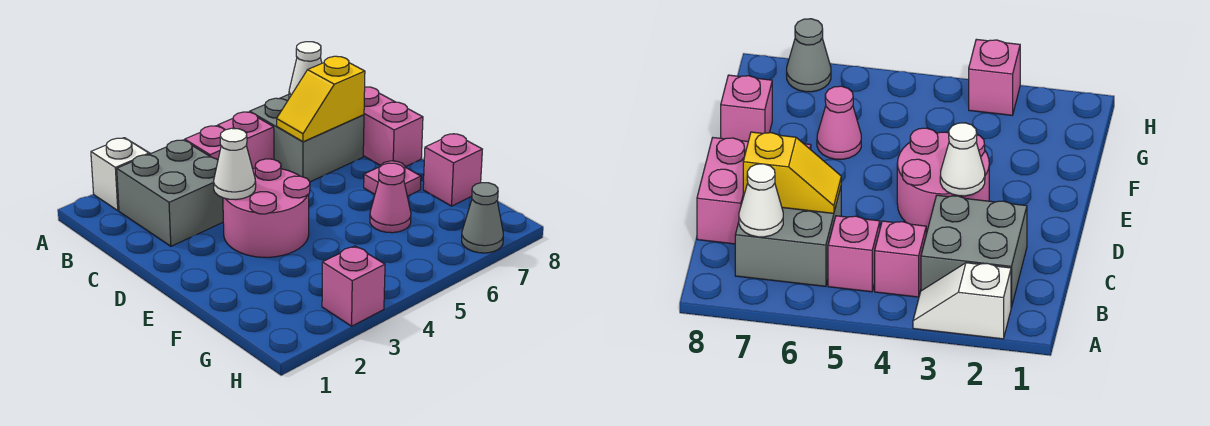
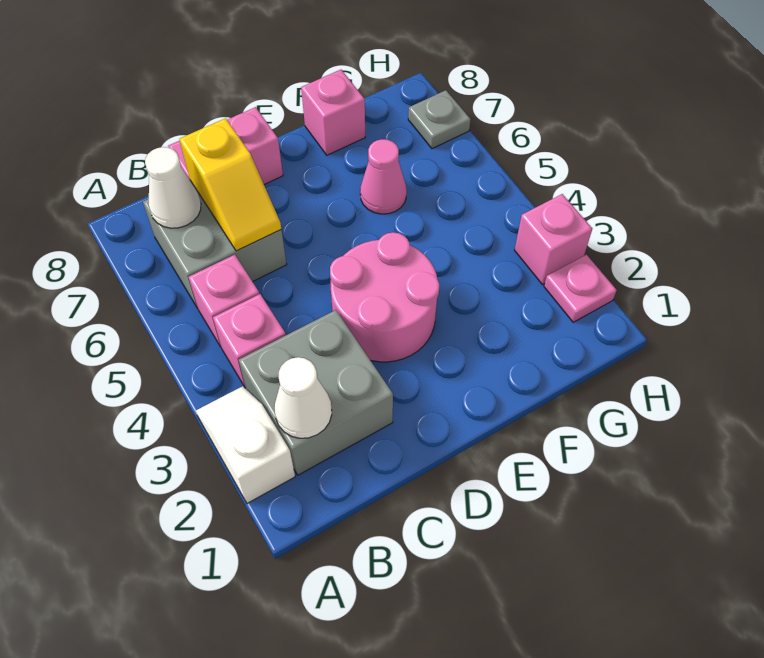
white 1x1 cone [213,128,256,200] -> white 1x1 cone moved to [275,357,332,438]
pink 1x1 plate [364,161,421,196] -> pink 1x1 plate moved to [544,255,617,322]
grey 1x1 cone [462,183,503,253] -> grey 1x1 plate [408,90,471,149]

